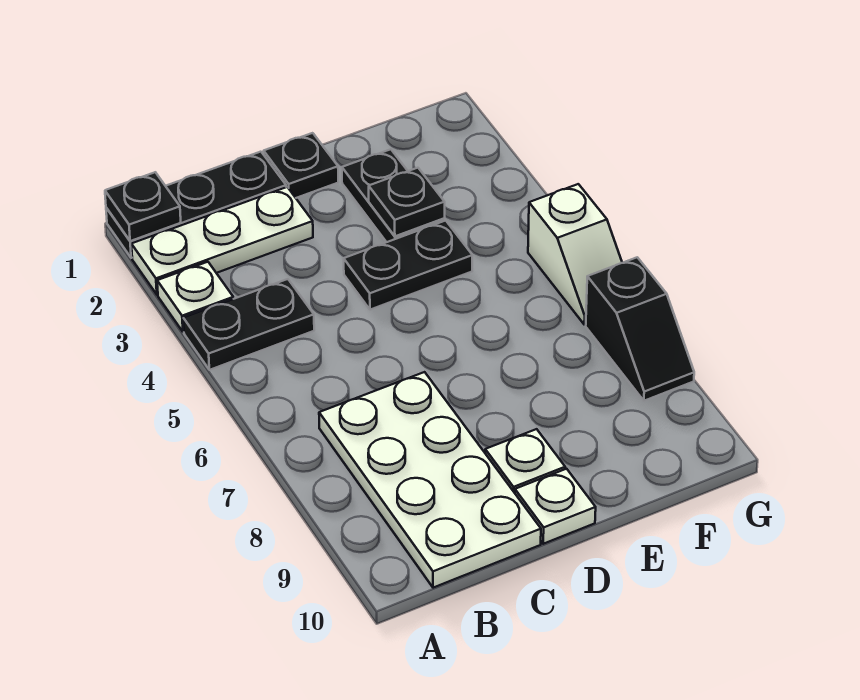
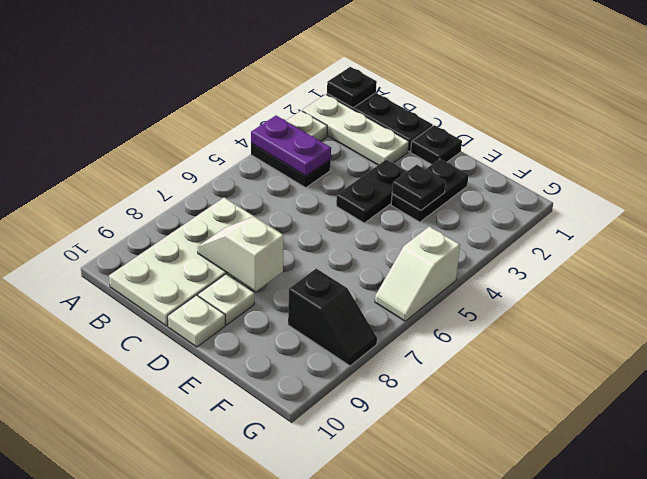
none -> purple 1x2 plate [251,116,331,176]
none -> white 1x2 slope [197,217,284,291]
black 1x2 plate [344,221,473,310] -> black 1x2 plate turned to [336,160,407,223]
black 1x2 slope [586,257,694,401] -> black 1x2 slope turned to [288,269,377,366]

